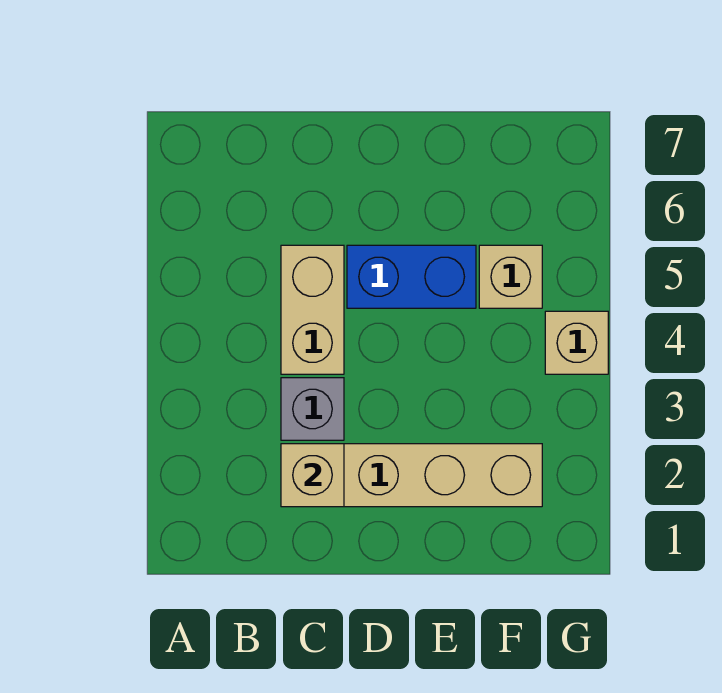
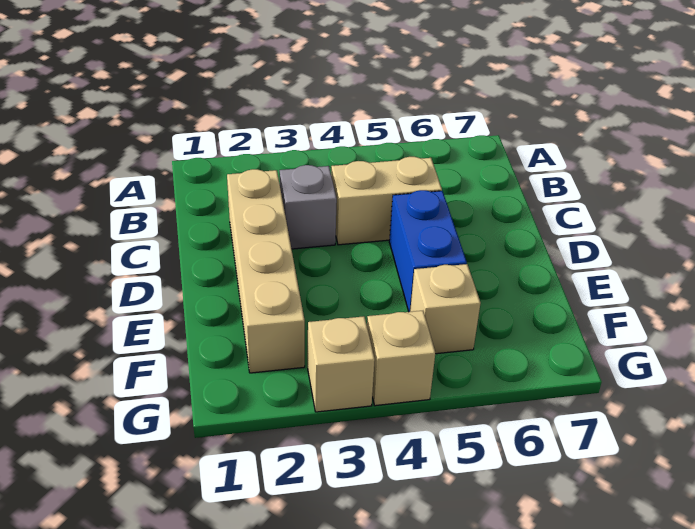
tan 1x1 brick [281,444,344,507] -> tan 1x1 brick moved to [308,316,375,412]

